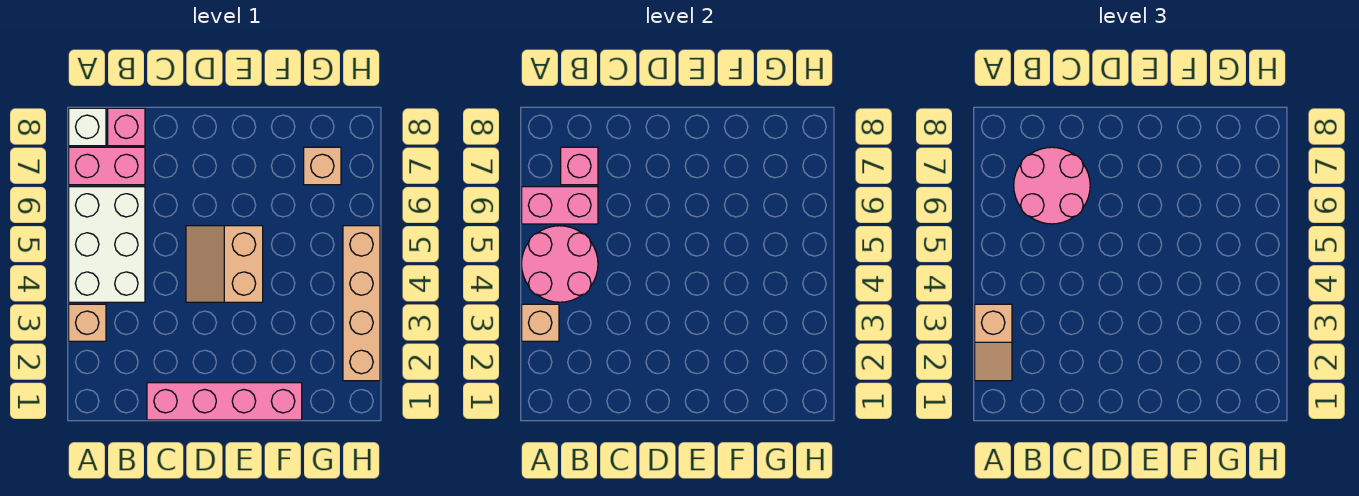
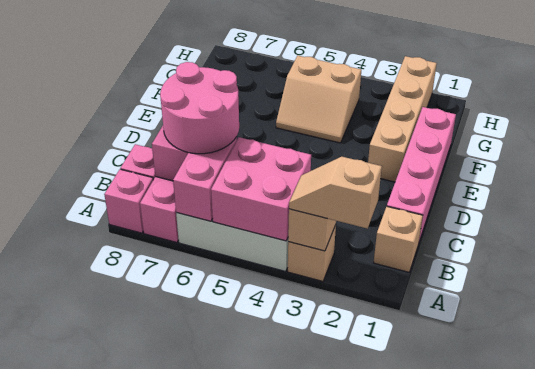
tan 1x2 slope [975,304,1012,381] -> tan 1x2 slope turned to [289,157,382,229]
pink 2x2 round brick [522,226,598,302] -> pink 2x2 brick [211,137,311,241]
white 1x1 brick [69,108,106,146] -> pink 1x1 brick [104,169,153,233]
tan 2x2 slope [186,226,263,302] -> tan 2x2 slope moved to [276,56,361,143]
tan 1x1 brick [304,147,341,185] -> tan 1x1 brick moved to [374,206,423,272]
tan 1x4 brick [343,226,380,381] -> tan 1x4 brick turned to [368,56,437,182]

